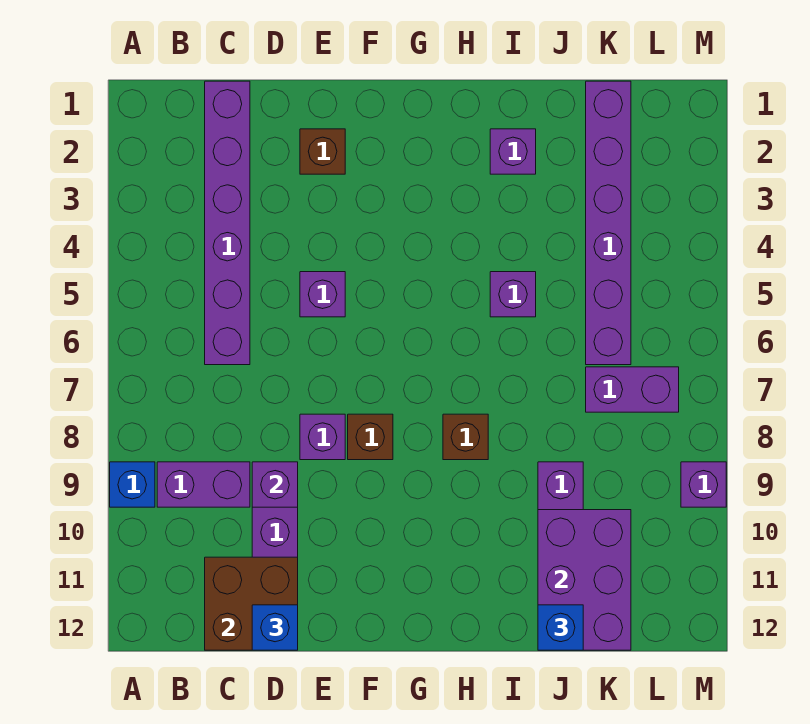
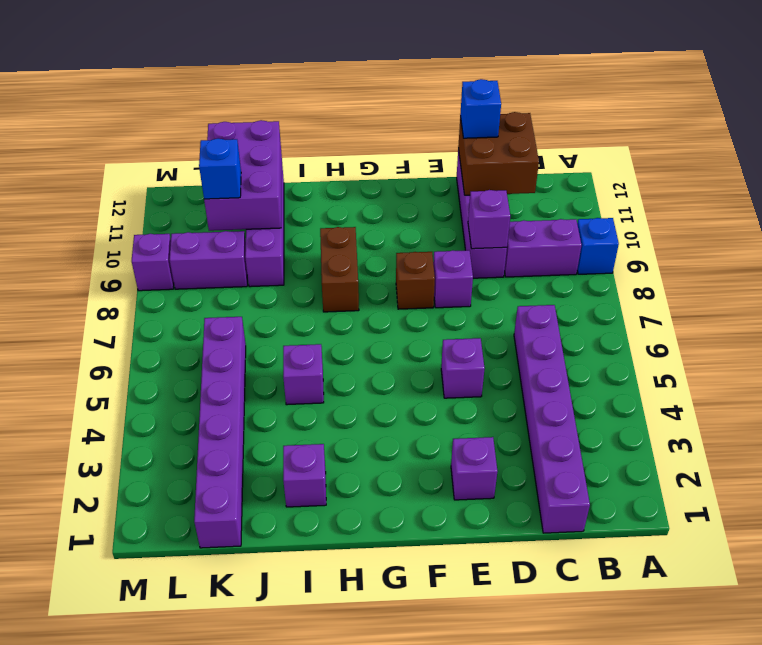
brown 1x1 brick [300,129,345,174] -> purple 1x1 brick [451,437,497,500]
brown 1x1 brick [443,414,488,460] -> brown 1x2 brick [320,227,359,312]
blue 1x1 brick [538,605,583,650] -> blue 1x1 brick moved to [199,138,241,199]
purple 1x2 brick [586,367,679,412] -> purple 1x2 brick moved to [170,231,247,289]

